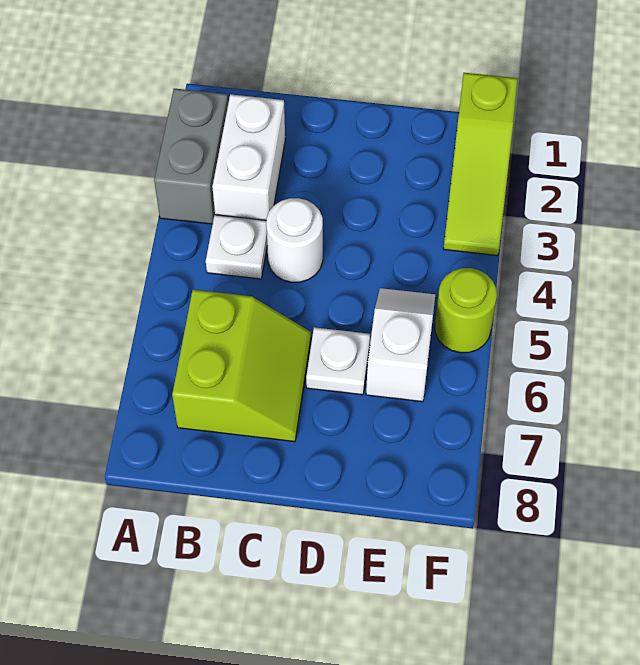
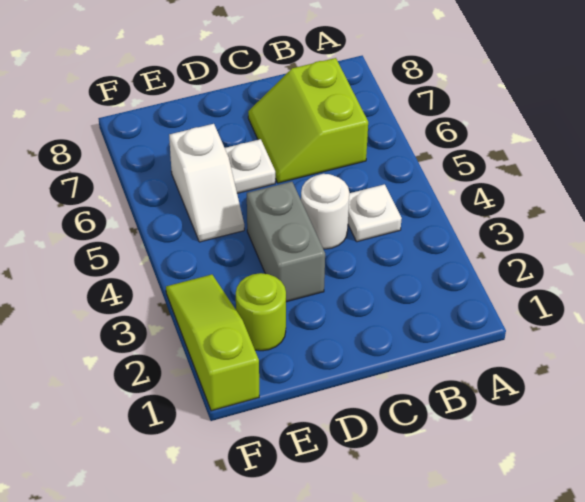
grey 1x2 brick [154,88,228,224] -> grey 1x2 brick moved to [247,182,325,302]
white 1x2 brick [212,94,285,220] -> none
lime 1x1 round brick [435,268,497,353] -> lime 1x1 round brick moved to [236,273,286,351]

